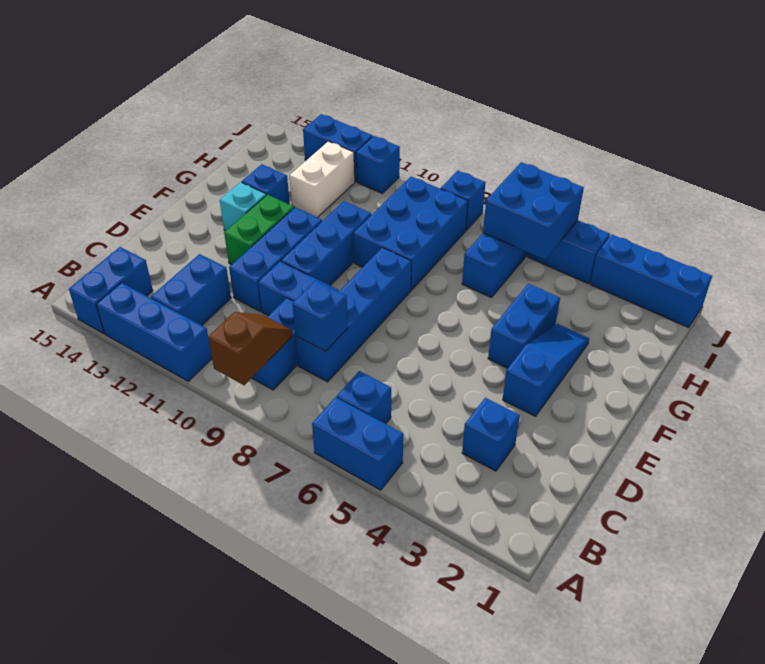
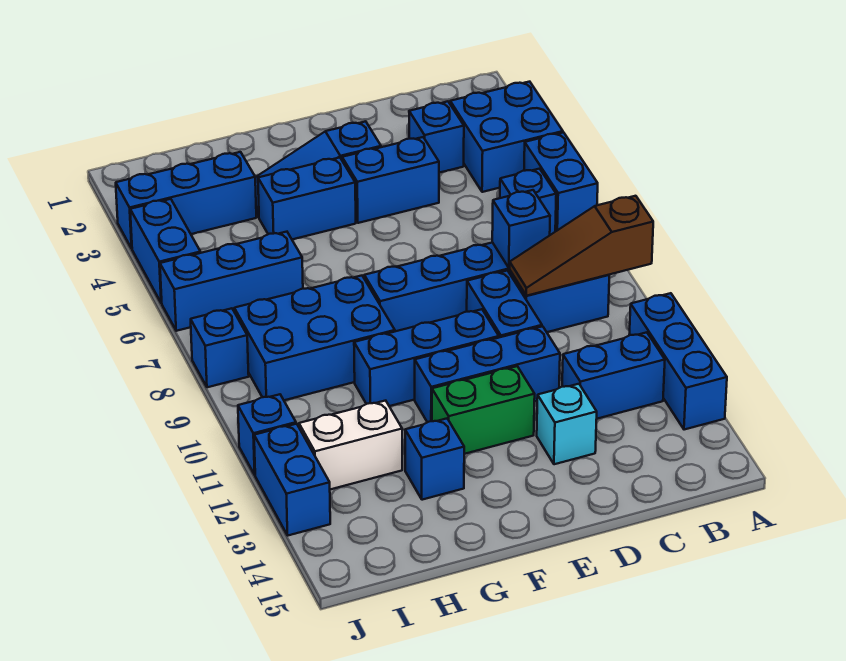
brown 1x2 slope [208,312,293,385] -> brown 1x3 slope [510,196,653,296]
blue 1x2 brick [69,247,153,333] -> blue 1x2 brick moved to [342,137,439,223]
cyan 1x1 brick [220,182,266,231] -> cyan 1x1 brick moved to [537,384,597,464]
blue 2x2 brick [483,162,584,259] -> blue 2x2 brick moved to [450,82,563,192]
blue 1x3 brick [590,235,712,328] -> blue 1x3 brick turned to [116,152,256,248]

